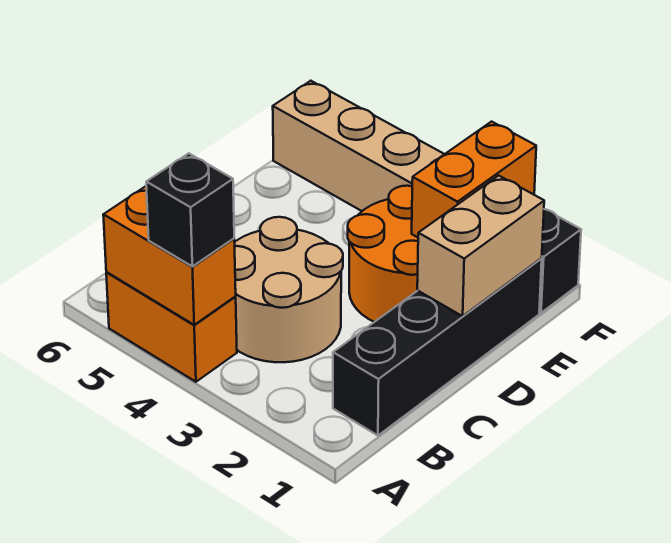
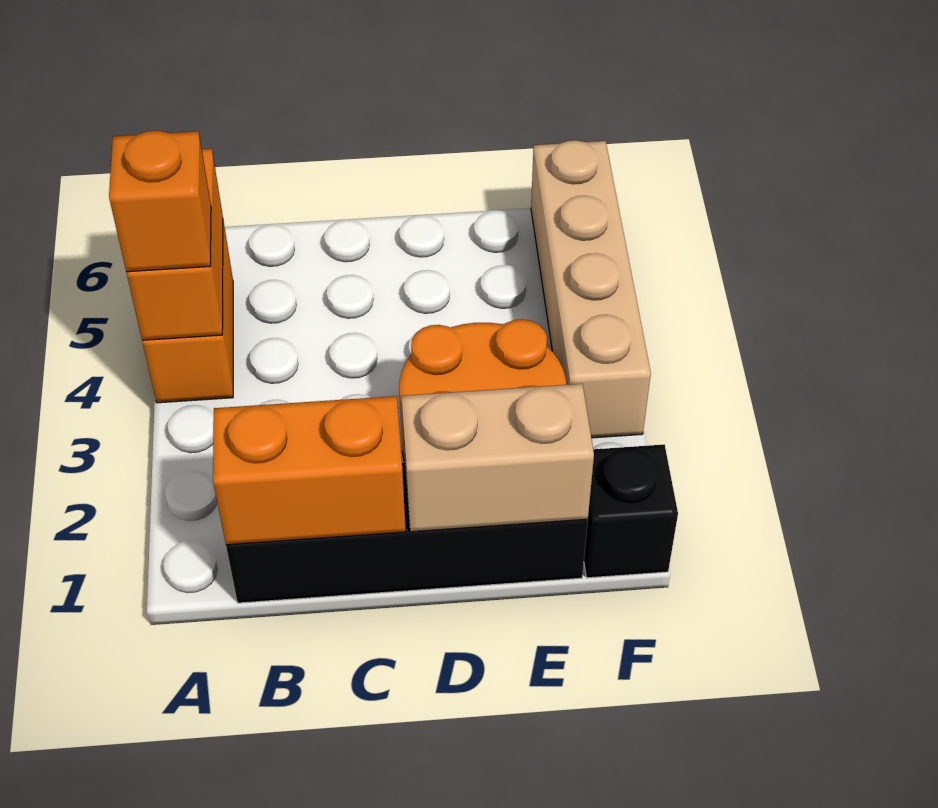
black 1x1 brick [146,153,234,266] -> orange 1x1 brick [109,131,211,272]
tan 2x2 round brick [234,217,343,362] -> none
orange 1x2 brick [412,122,536,237] -> orange 1x2 brick moved to [213,396,406,545]

